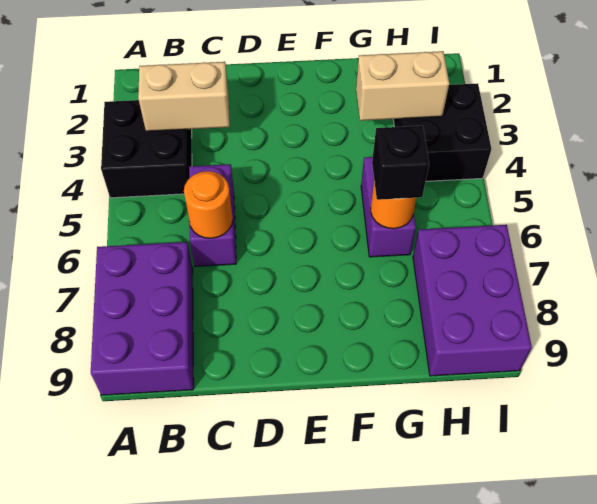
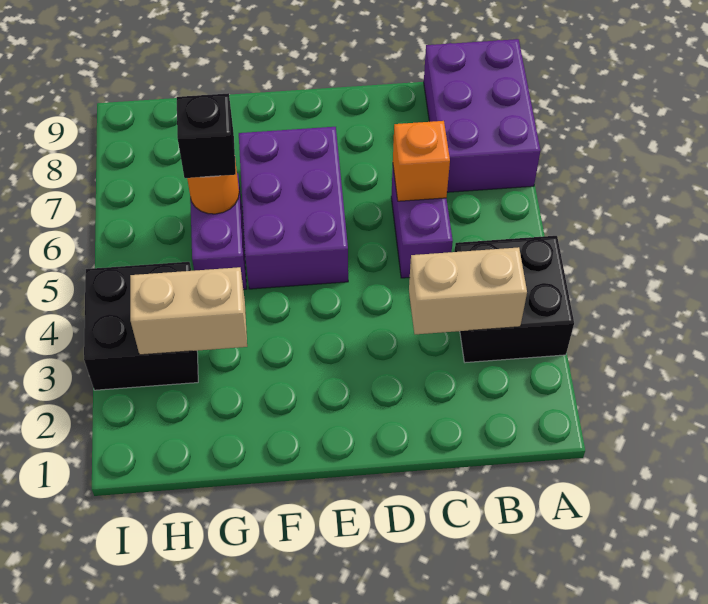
orange 1x1 round brick [184,171,233,238] -> orange 1x1 brick [393,121,450,201]
purple 2x3 brick [413,225,532,376] -> purple 2x3 brick moved to [239,127,348,289]

